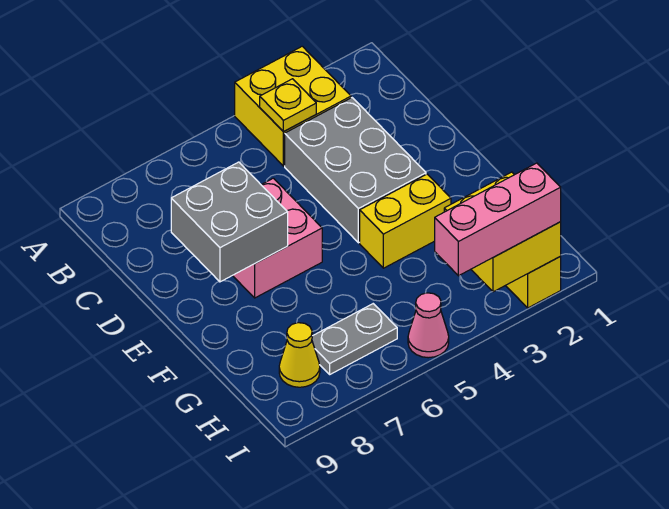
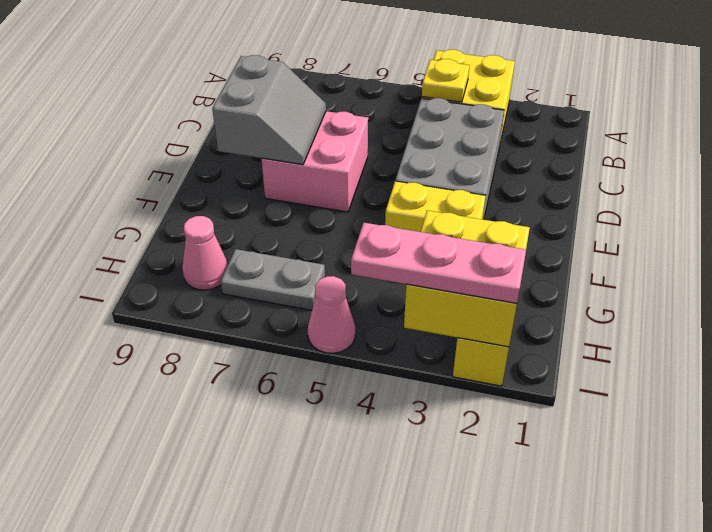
grey 2x2 brick [171,162,288,282] -> grey 2x2 slope [212,55,326,165]
yellow 1x1 cone [279,323,320,387] -> pink 1x1 cone [182,216,228,290]
pink 1x3 brick [435,163,561,276] -> pink 1x3 plate [351,223,526,303]

